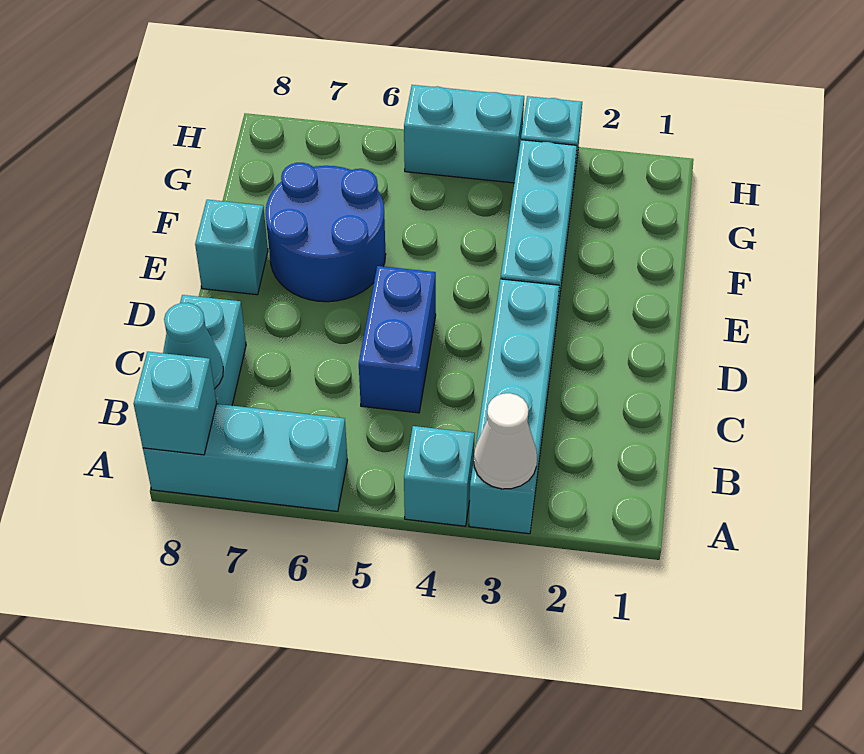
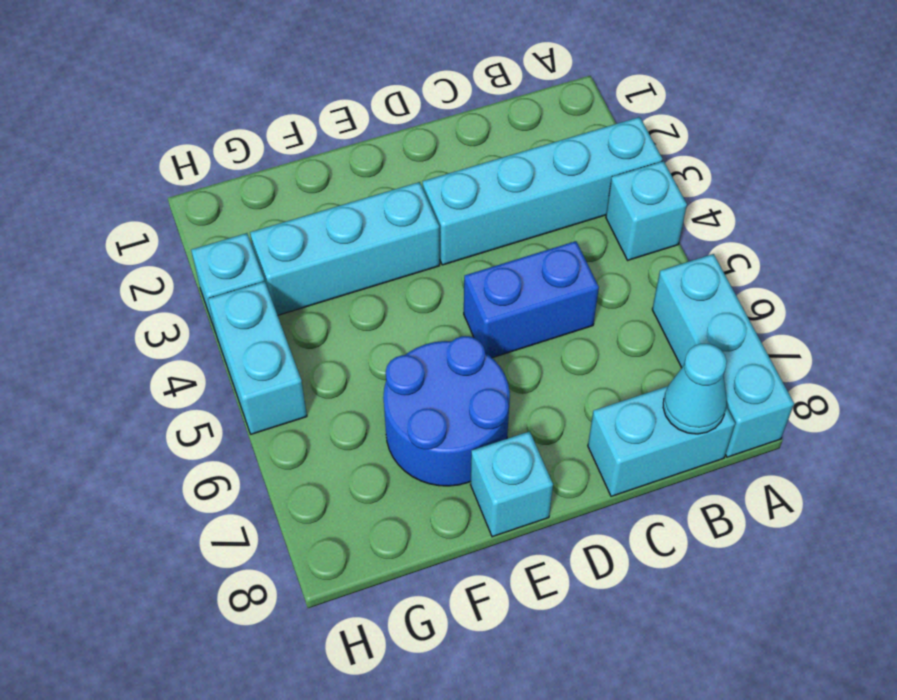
white 1x1 cone [474,393,537,489] -> none
cyan 1x1 brick [134,352,216,455] -> none

